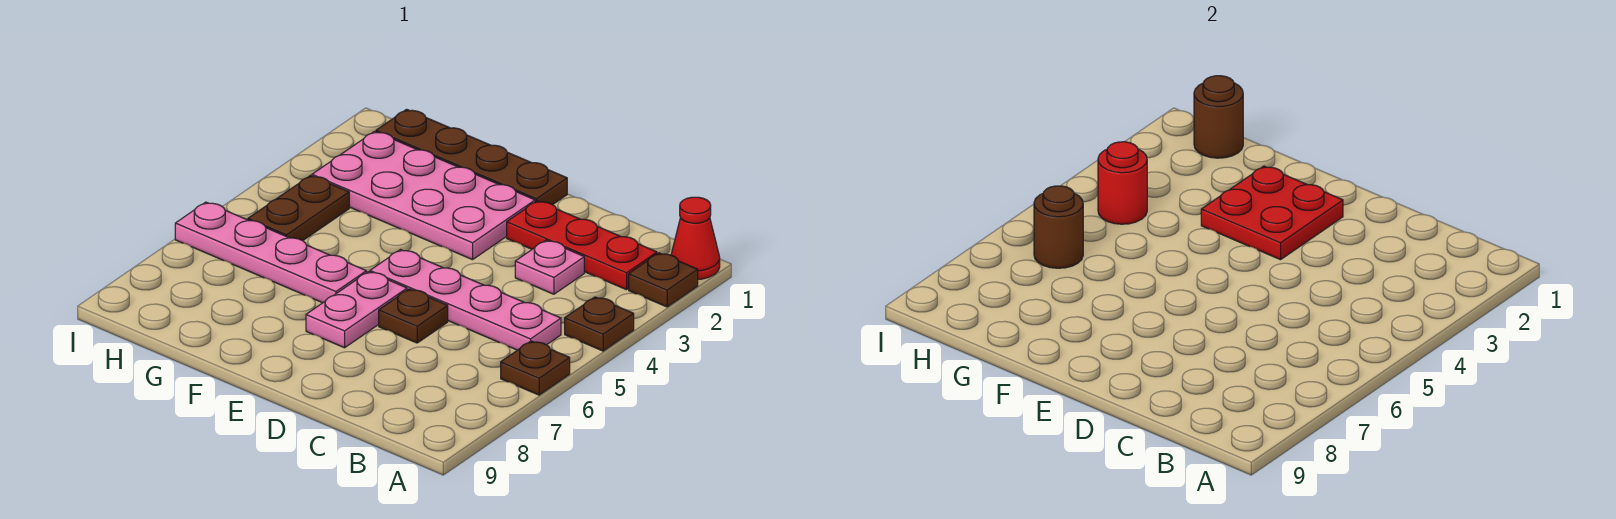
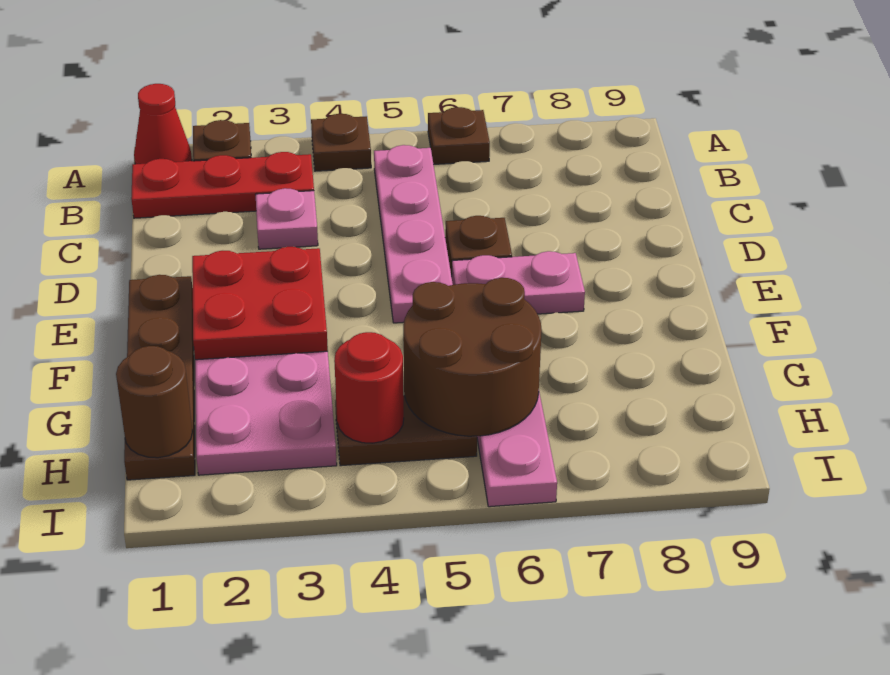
red 1x3 plate [507,201,657,290] -> red 1x3 plate turned to [131,152,314,218]
brown 1x1 round brick [1034,186,1083,268] -> brown 2x2 round brick [403,278,542,436]

